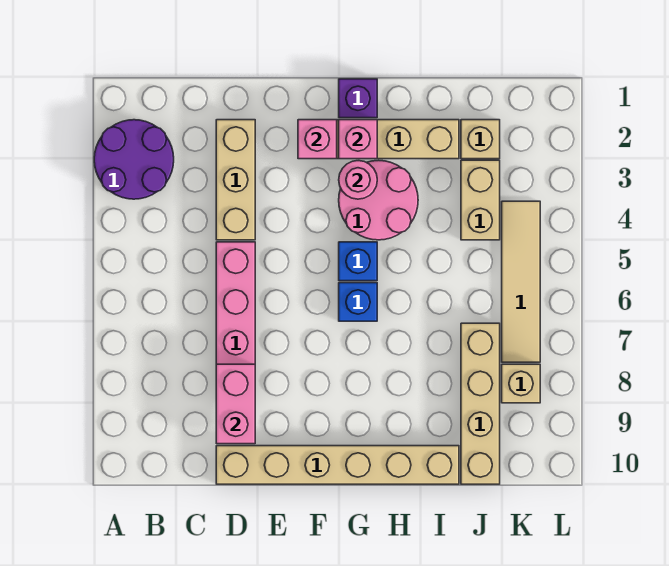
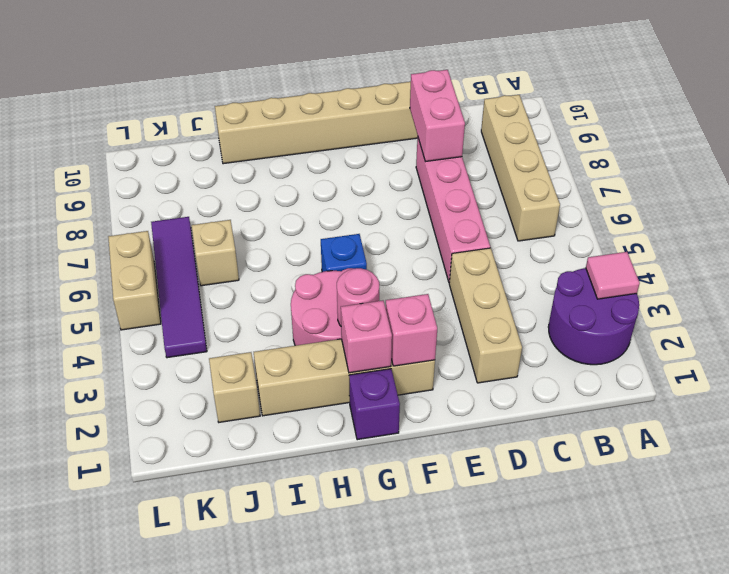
none -> pink 1x1 tile [586,252,640,299]
blue 1x1 brick [339,283,377,321] -> none
tan 1x2 brick [461,160,500,240] -> tan 1x2 brick moved to [108,231,161,330]
tan 1x4 brick [461,323,500,484] -> tan 1x4 brick moved to [481,95,560,241]
tan 1x4 tile [502,201,540,362] -> purple 1x4 tile [151,217,207,358]
tan 1x1 brick [502,364,540,403] -> tan 1x1 brick moved to [192,220,239,286]

